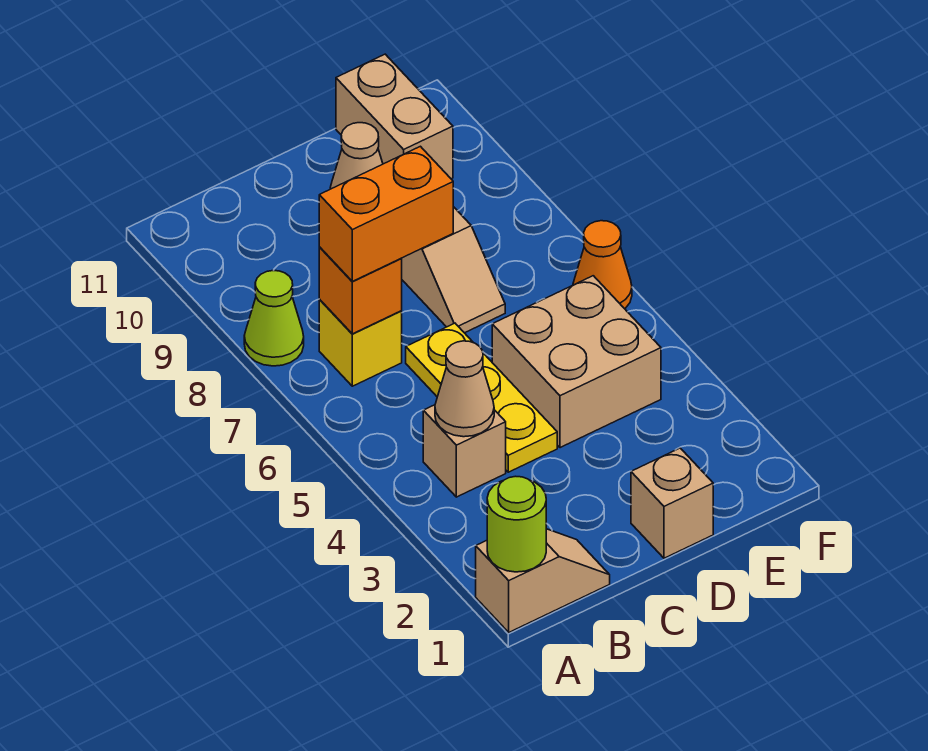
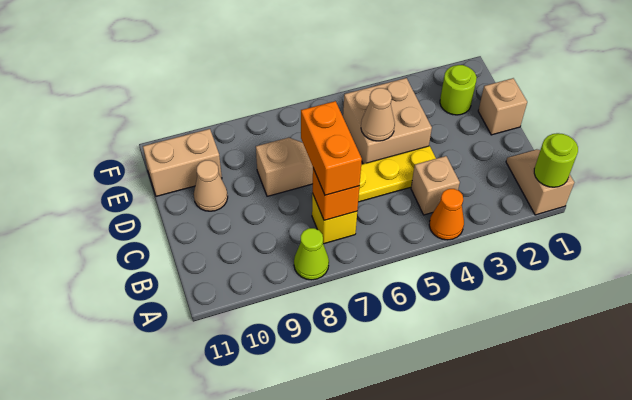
tan 1x1 cone [435,341,494,437] -> tan 1x1 cone moved to [361,88,395,141]
none -> lime 1x1 round brick [440,65,477,115]
orange 1x1 cone [573,221,632,309] -> orange 1x1 cone moved to [429,189,464,240]

